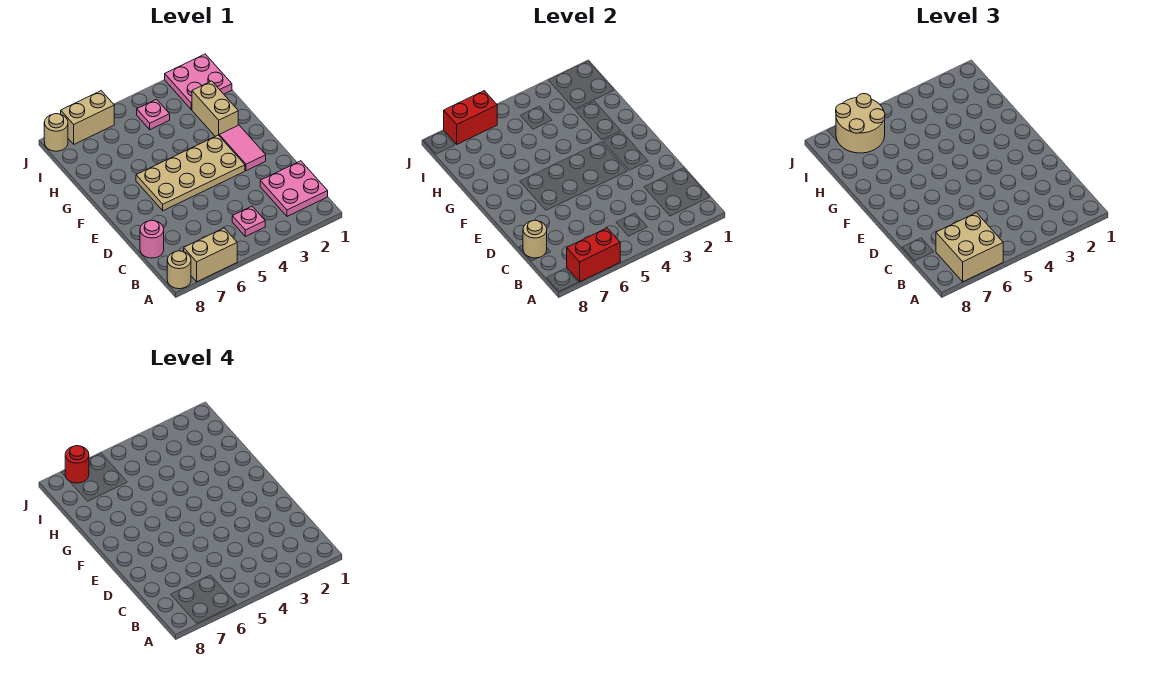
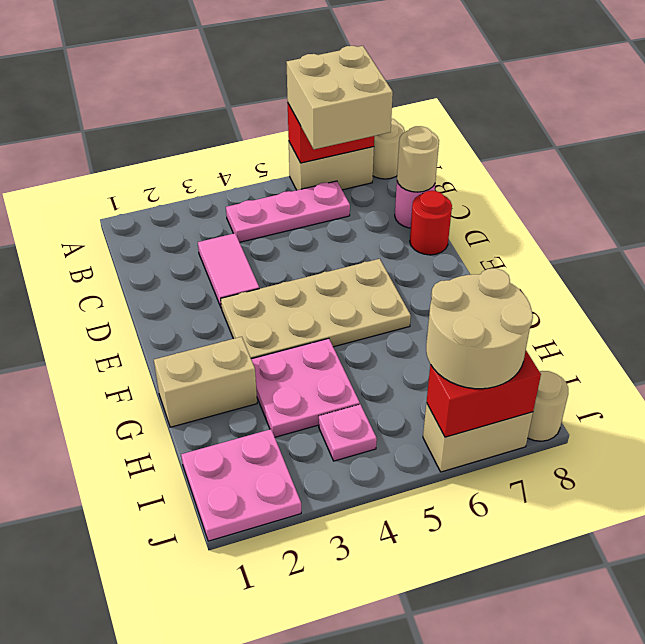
pink 2x2 plate [260,161,328,216] -> pink 2x2 plate moved to [251,338,360,437]
pink 1x1 plate [232,206,265,237] -> pink 1x3 plate [226,181,350,242]
pink 1x2 tile [219,125,266,171] -> pink 1x2 tile moved to [198,233,259,307]
tan 1x2 brick [192,81,238,136] -> tan 1x2 brick turned to [154,337,257,427]
red 1x1 round brick [65,446,89,483] -> red 1x1 round brick moved to [410,191,452,255]

